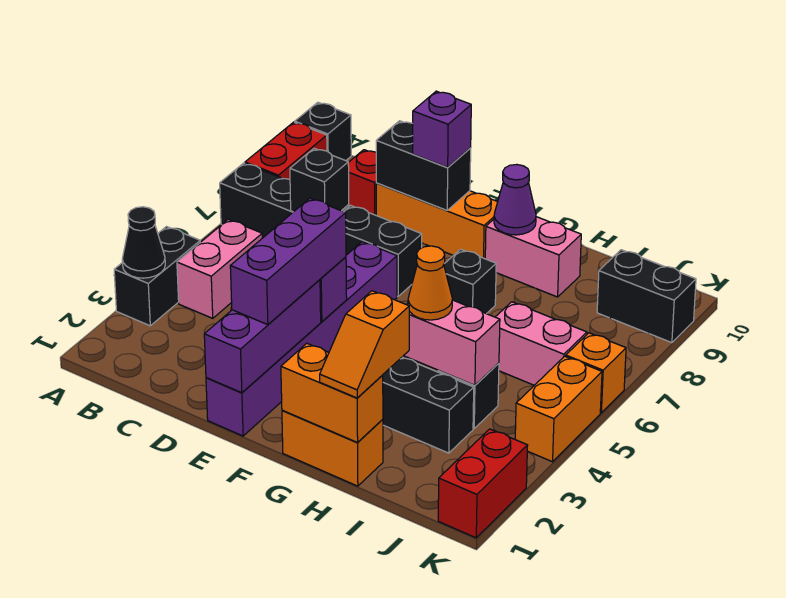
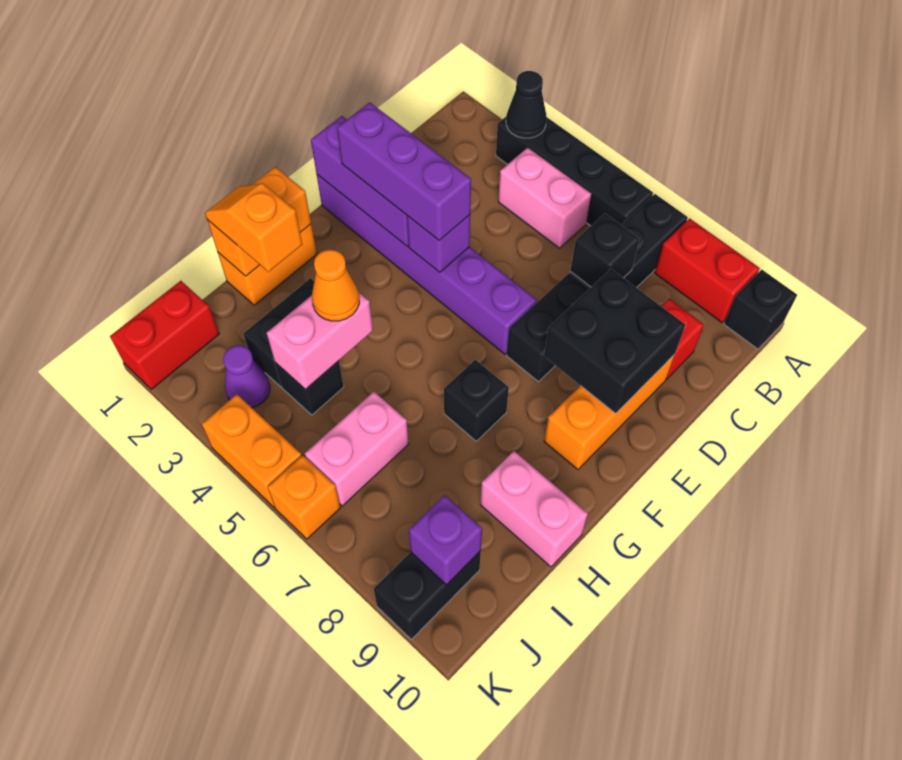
black 1x2 brick [114,227,200,326] -> black 1x4 brick [496,117,653,226]
black 1x2 brick [376,121,471,210] -> black 2x2 brick [544,269,685,414]
purple 1x1 brick [413,91,471,167] -> purple 1x1 brick moved to [409,495,482,585]
pink 1x2 brick [485,217,581,297] -> pink 1x2 brick turned to [480,451,588,567]
purple 1x1 cone [494,164,536,235] -> purple 1x1 cone moved to [223,345,270,408]
red 1x2 brick [438,429,528,538] -> red 1x2 brick turned to [110,281,219,389]

